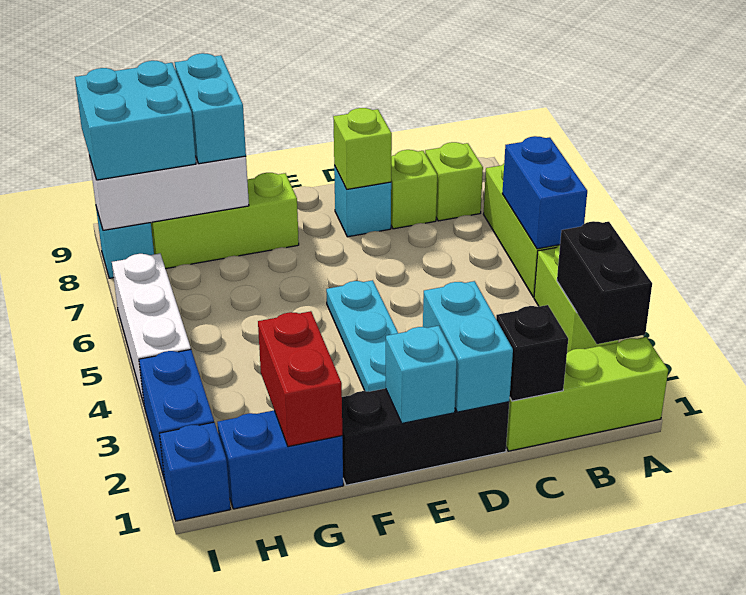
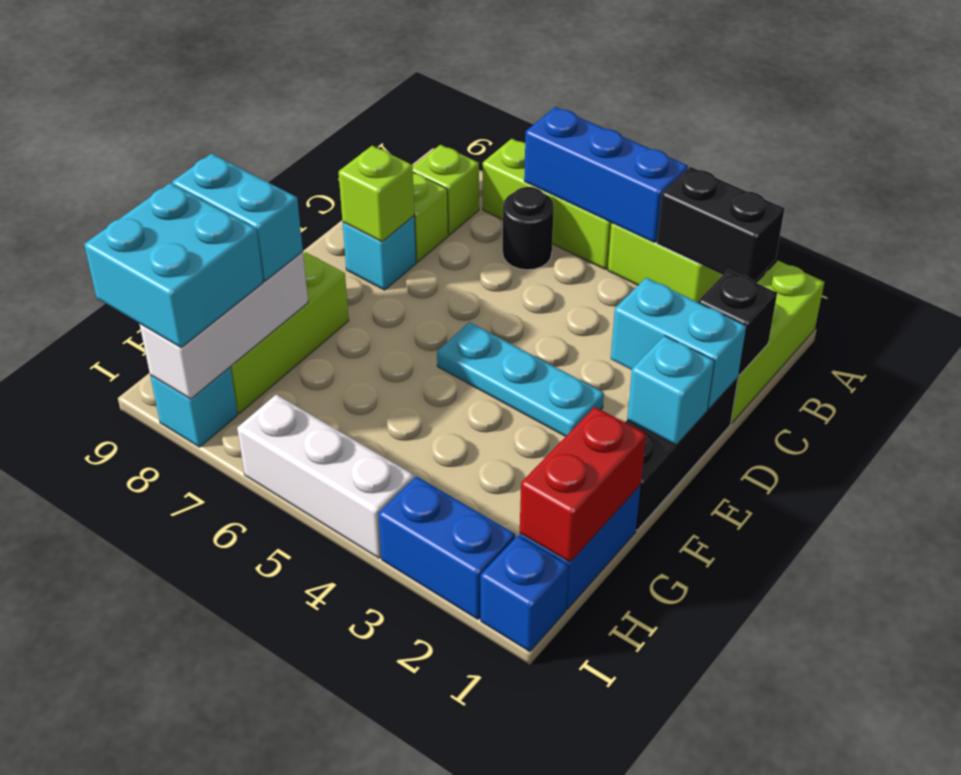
blue 1x2 brick [502,136,587,249] -> blue 1x3 brick [524,107,688,243]
none -> black 1x1 round brick [503,187,554,270]
red 1x2 brick [258,311,342,447] -> red 1x2 brick turned to [520,407,646,562]

